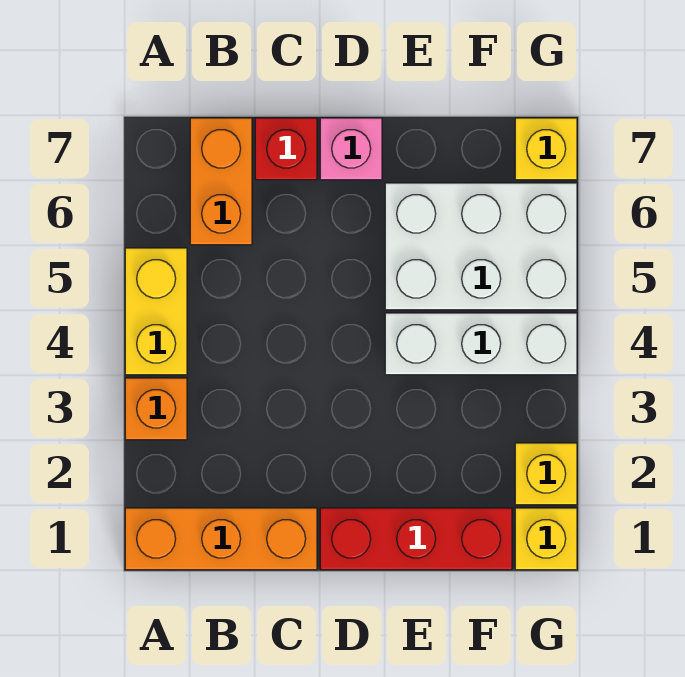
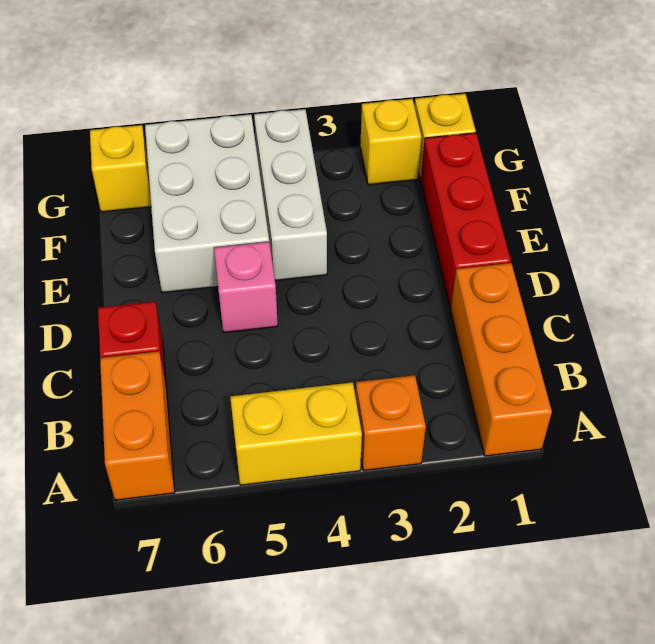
orange 1x2 brick [190,118,252,245] -> orange 1x2 brick turned to [100,351,175,500]
pink 1x1 brick [320,118,382,180] -> pink 1x1 brick moved to [214,242,278,333]

